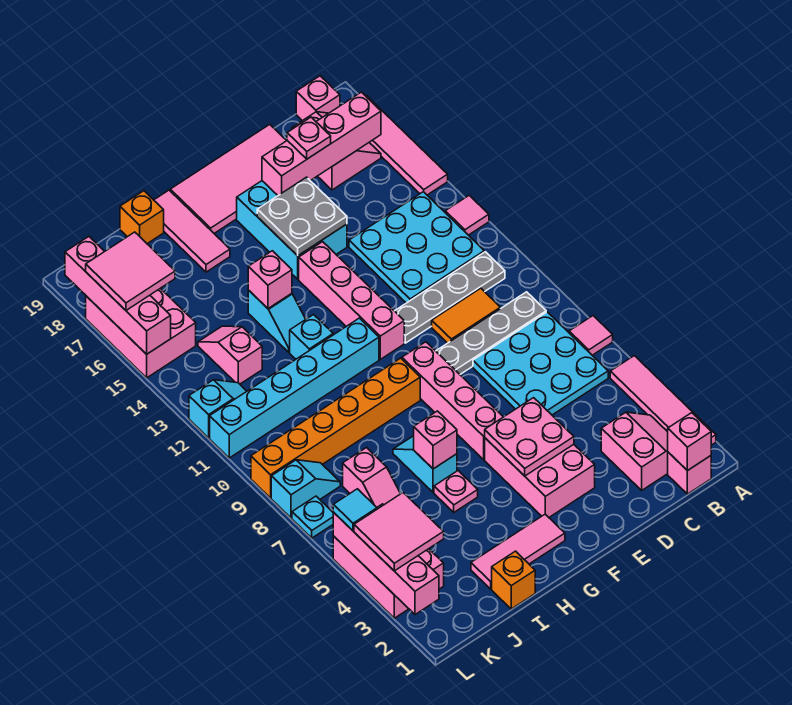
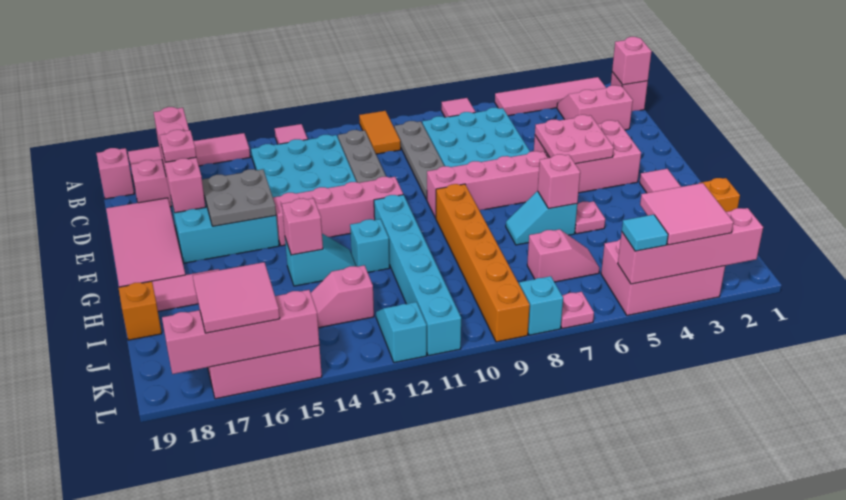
orange 1x2 tile [432,288,500,343] -> orange 1x2 tile moved to [359,111,401,154]
cyan 1x1 plate [292,496,333,538] -> pink 1x1 plate [561,292,594,329]

